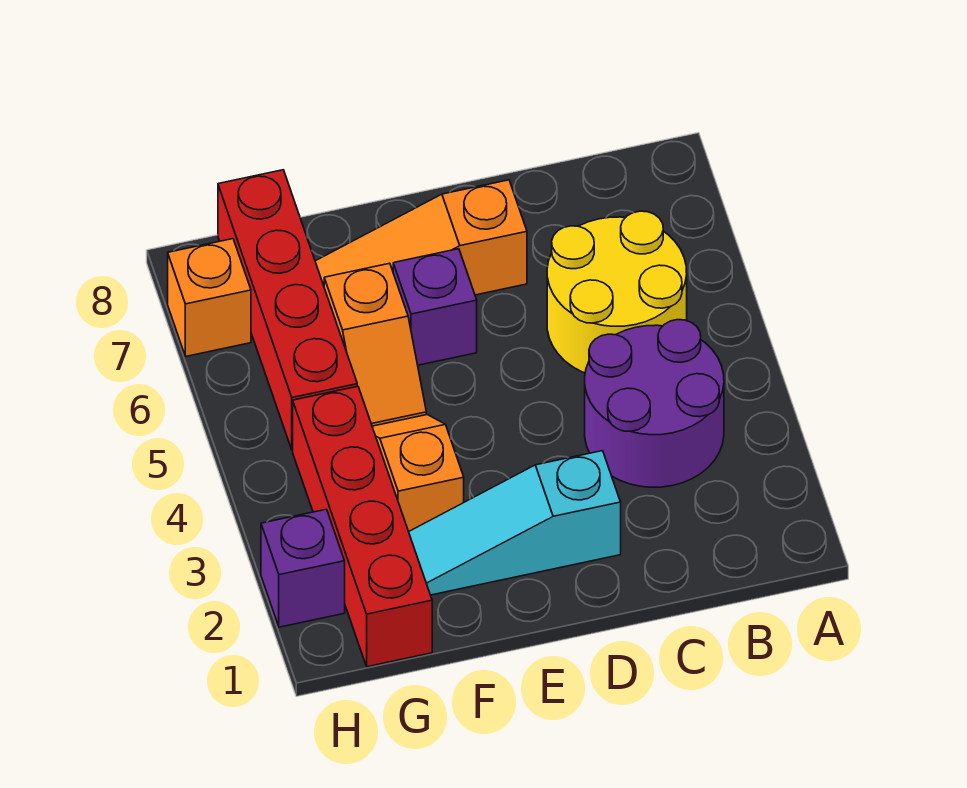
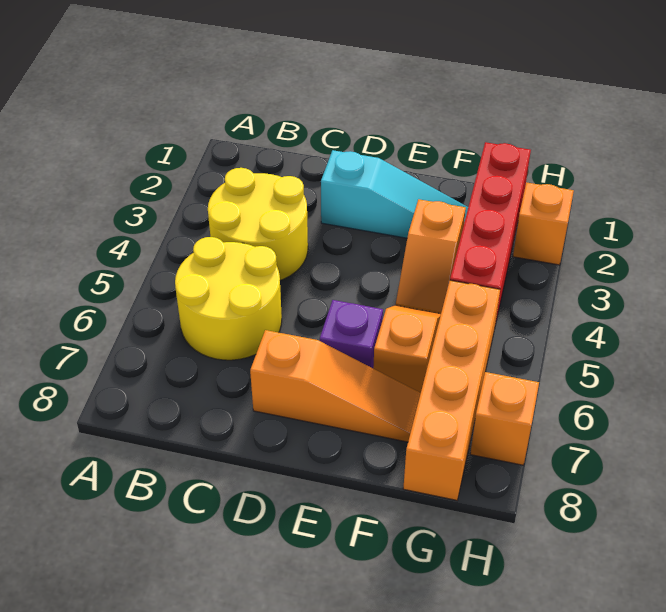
purple 2x2 round brick [585,320,724,487] -> yellow 2x2 round brick [208,168,308,280]
red 1x4 brick [218,170,357,450] -> orange 1x4 brick [403,280,500,500]
purple 1x1 brick [261,509,345,627] -> orange 1x1 brick [513,182,574,265]

